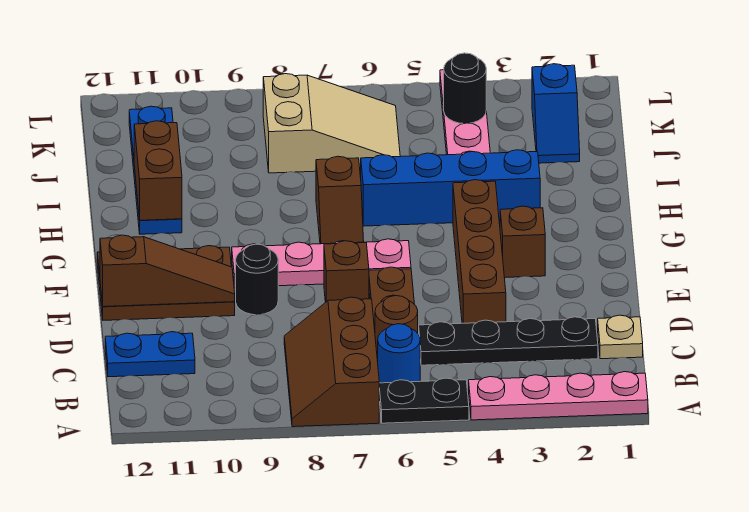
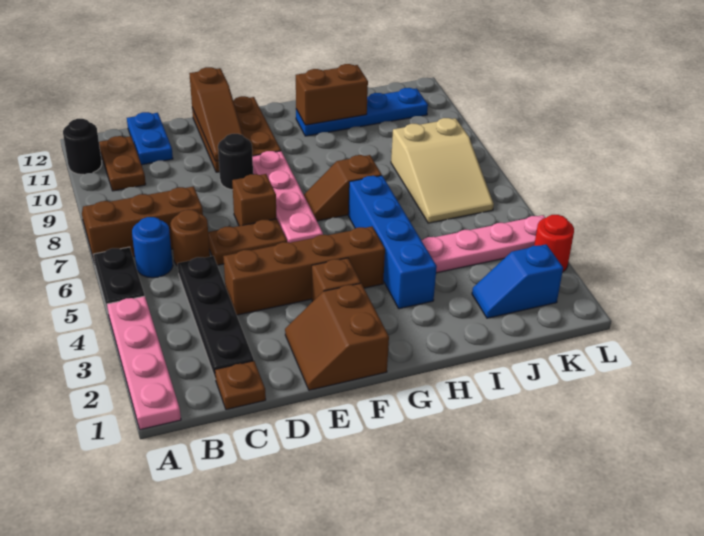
none -> brown 1x2 plate [99,136,146,191]
tan 1x1 plate [598,315,643,359] -> brown 1x1 plate [215,361,266,410]
none -> brown 2x2 slope [285,283,389,390]
black 1x1 round brick [444,53,486,124] -> black 1x1 round brick moved to [63,119,102,175]
none -> red 1x1 round brick [534,215,574,272]

